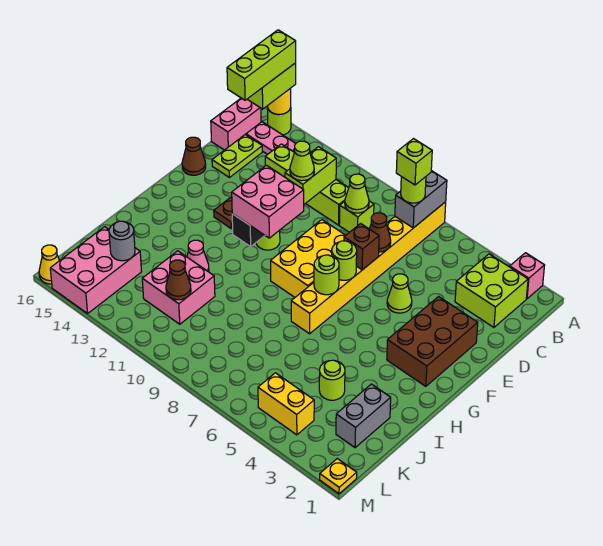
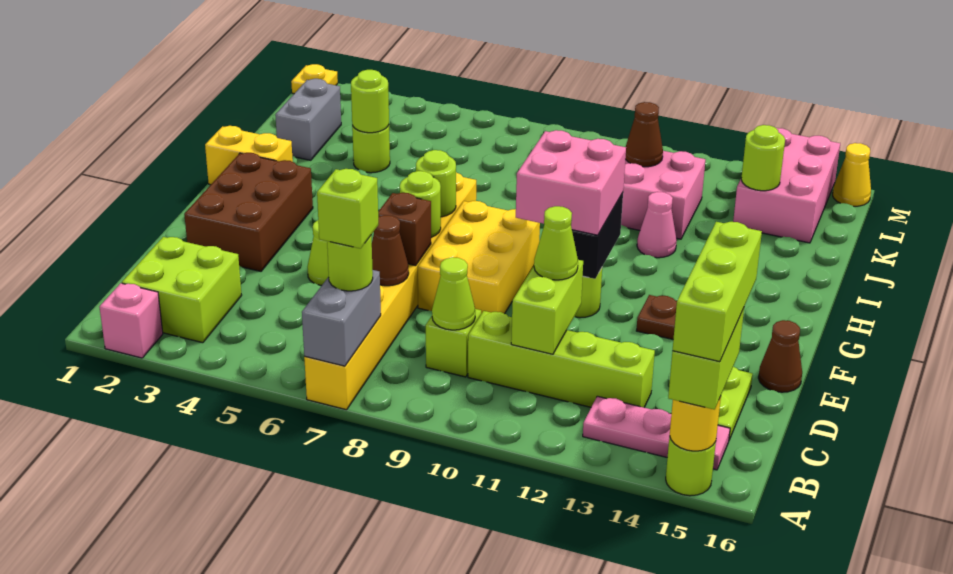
pink 1x2 brick [211,98,261,150] -> none
none -> lime 1x1 round brick [351,70,389,133]
grey 1x1 round brick [109,221,135,261] -> lime 1x1 round brick [741,125,785,191]
yellow 1x2 brick [258,373,314,435] -> yellow 1x2 brick moved to [205,126,293,185]

